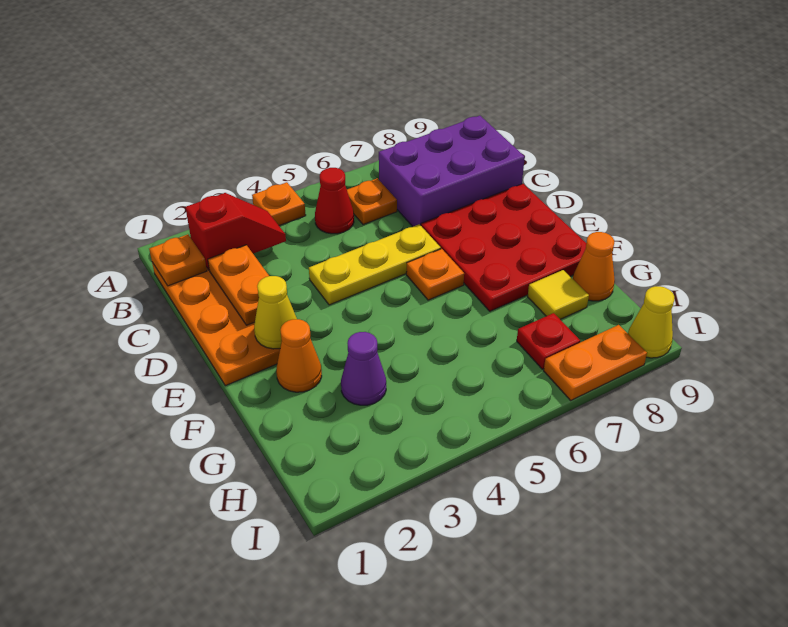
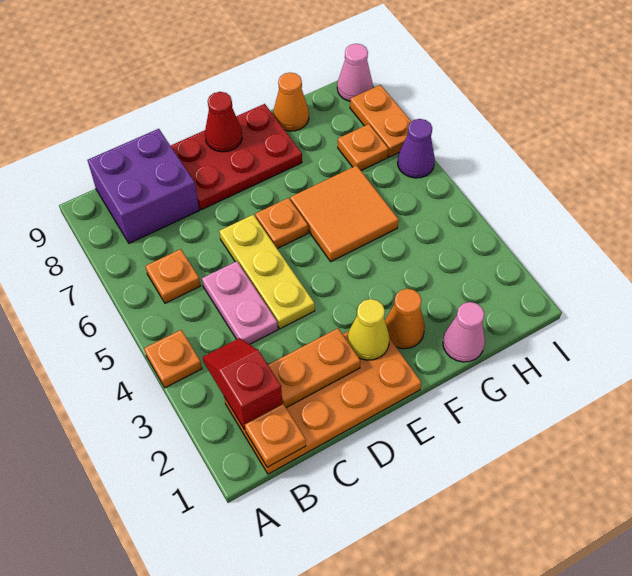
red 1x1 cone [315,168,354,234] -> red 1x1 cone moved to [205,92,242,152]
purple 2x3 brick [379,116,525,227] -> purple 2x2 brick [88,129,199,243]
none -> pink 1x2 plate [202,261,278,344]
red 3x3 plate [421,184,586,311] -> red 2x3 plate [171,104,302,210]
none -> orange 2x2 tile [290,165,399,261]
none -> pink 1x1 cone [443,302,485,362]
purple 1x1 cone [341,332,386,405] -> purple 1x1 cone moved to [398,119,435,178]
yellow 1x1 tile [528,270,589,319] -> none
red 1x1 plate [517,313,580,369] -> orange 1x1 plate [338,124,389,170]
yellow 1x1 cone [628,286,674,358] -> pink 1x1 cone [337,44,372,101]

